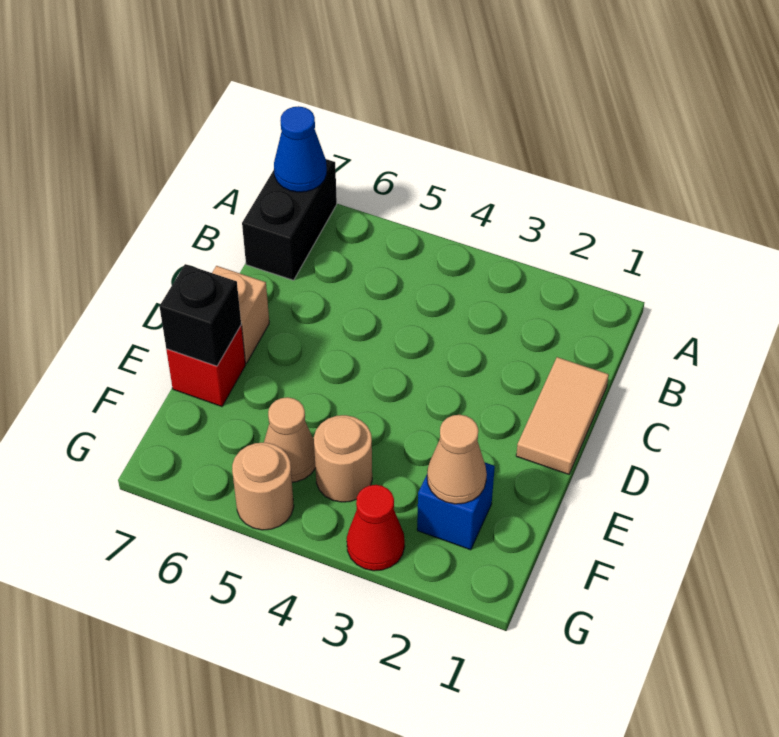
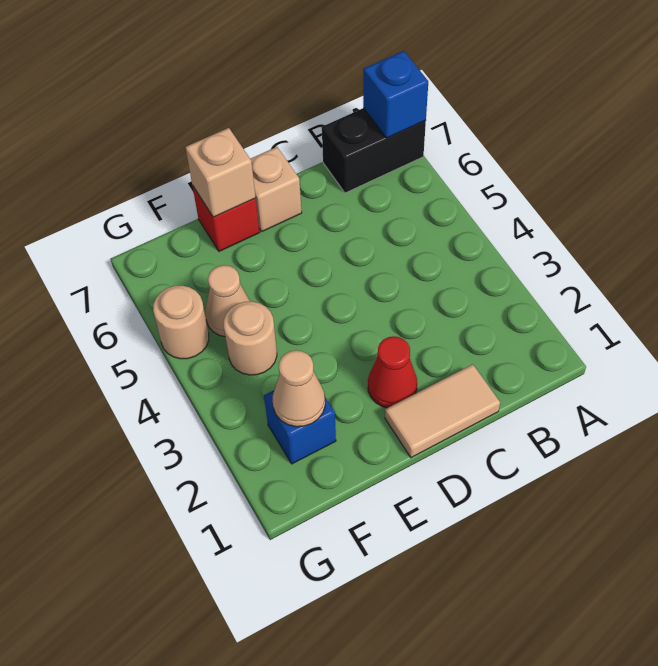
blue 1x1 cone [274,106,327,192] -> blue 1x1 brick [363,51,428,138]
black 1x1 brick [159,264,241,366] -> tan 1x1 brick [186,128,256,217]
red 1x1 cone [347,485,405,571] -> red 1x1 cone moved to [368,336,417,408]

